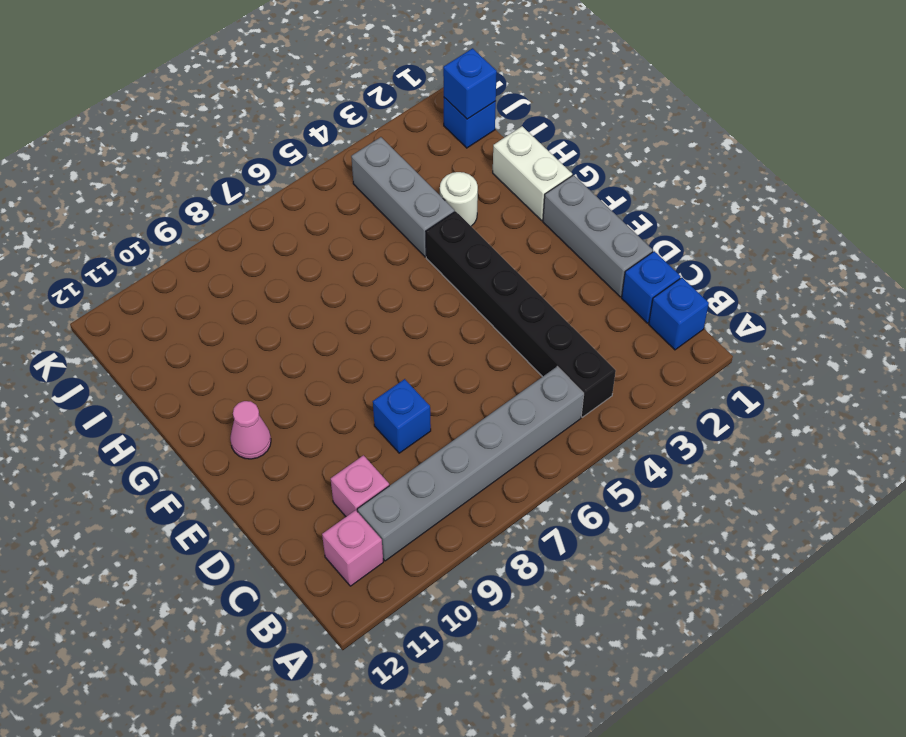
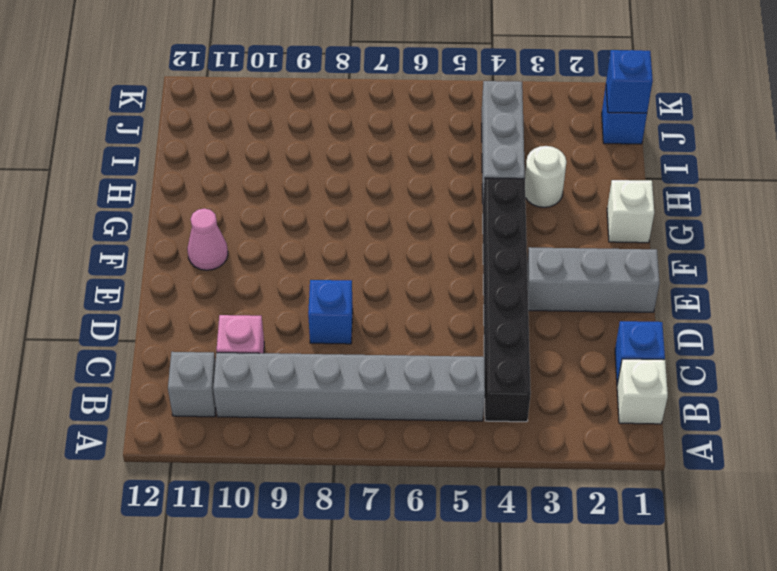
blue 1x1 brick [649,278,709,350] -> white 1x1 brick [617,359,668,424]
pink 1x1 brick [322,510,383,586] -> grey 1x1 brick [168,352,216,417]
grey 1x3 brick [543,175,653,297] -> grey 1x3 brick turned to [527,247,660,312]
white 1x2 brick [493,126,572,220] -> white 1x1 brick [607,180,654,243]

